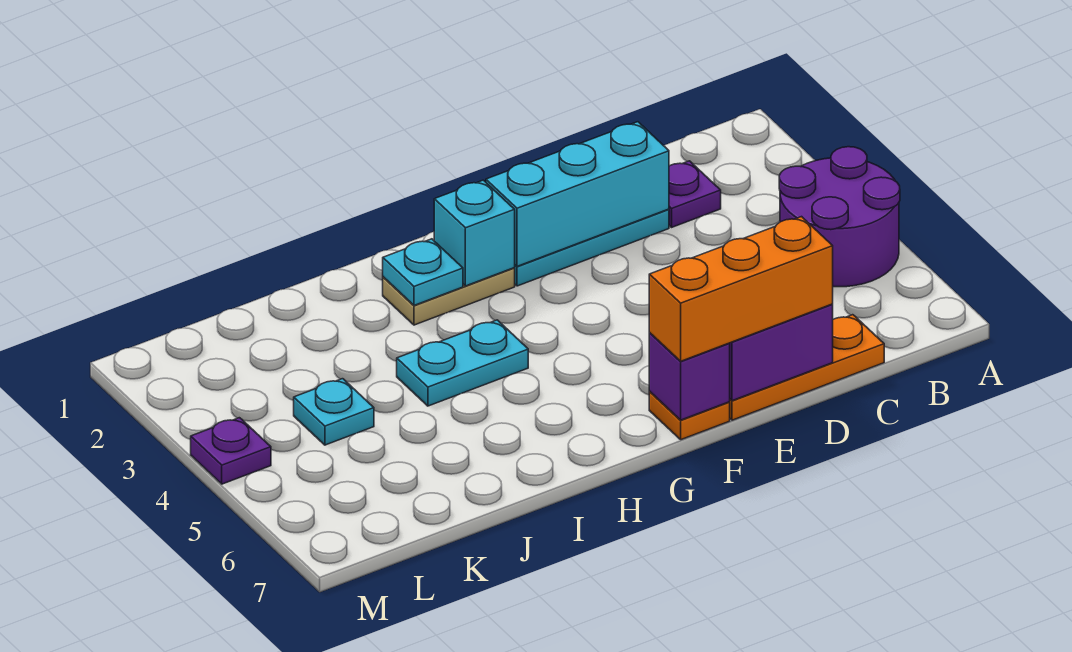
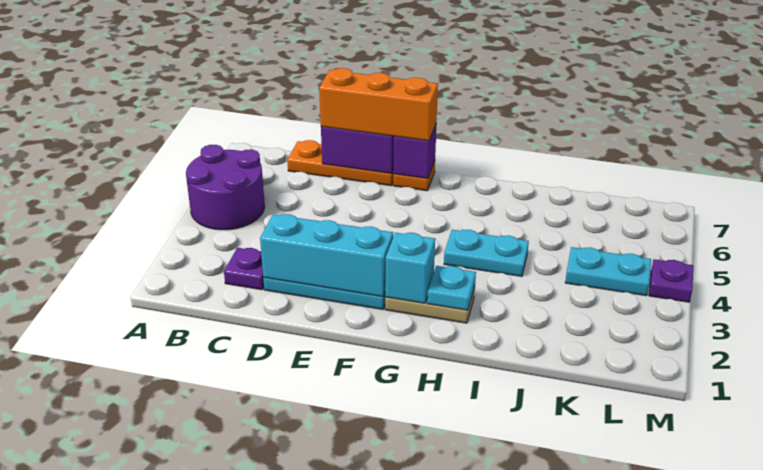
cyan 1x1 plate [294,379,374,445] -> cyan 1x2 plate [565,247,651,296]

